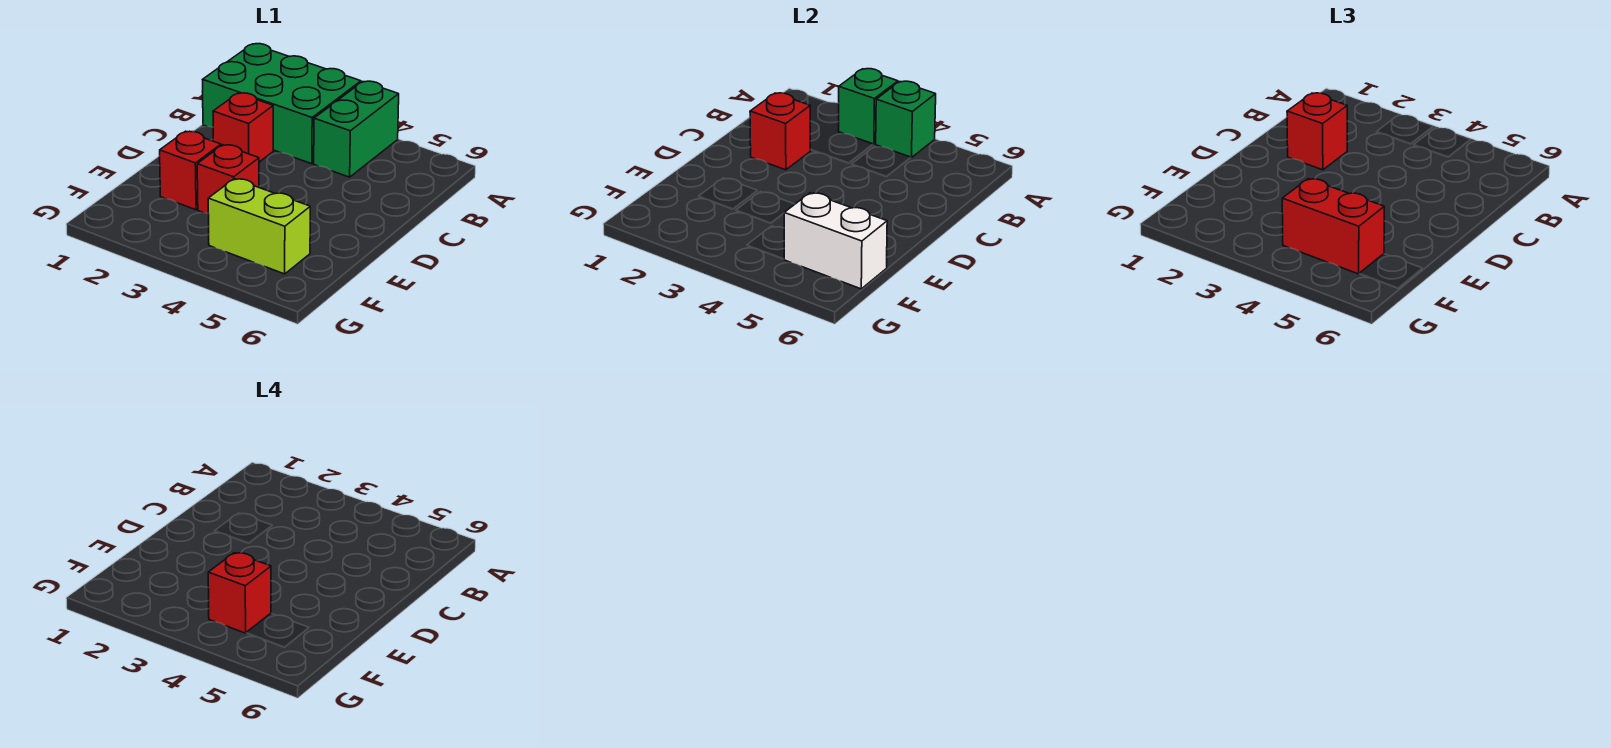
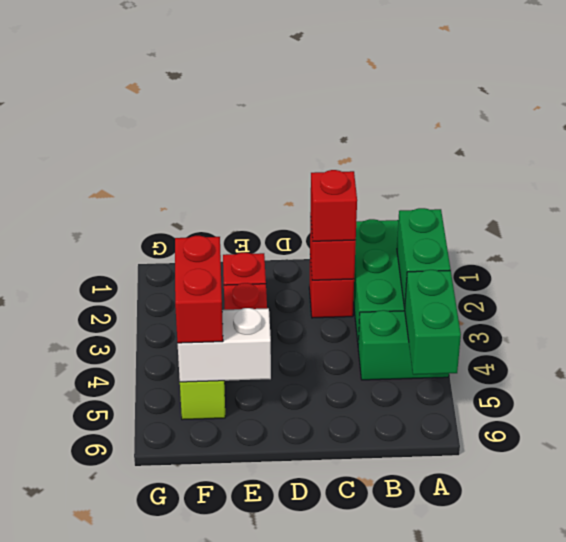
green 1x1 brick [838,69,898,144] -> green 1x2 brick [397,208,450,308]
green 1x1 brick [876,81,936,158] -> green 1x2 brick [405,270,461,375]
red 1x1 brick [208,553,271,633] -> none
white 1x2 brick [784,193,887,289] -> white 1x2 brick turned to [178,308,271,382]

